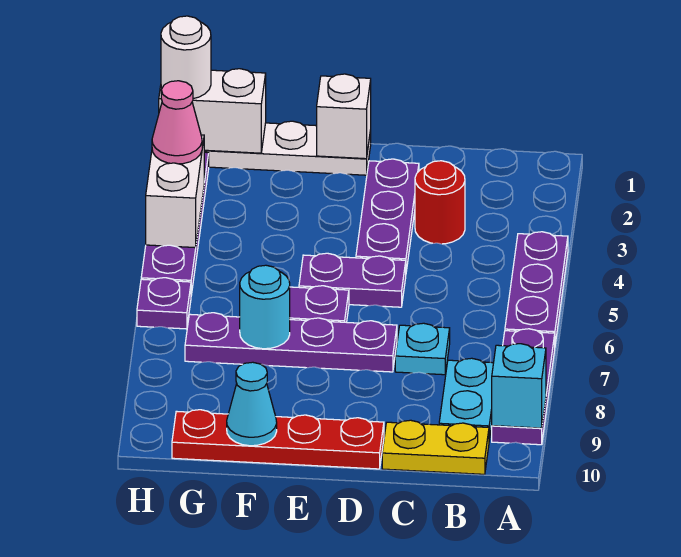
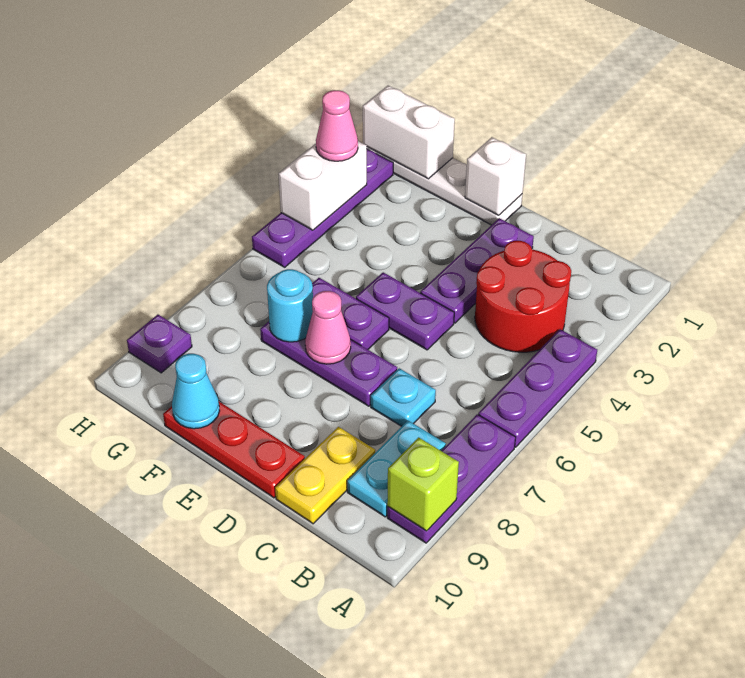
cyan 1x1 brick [492,344,546,428] -> lime 1x1 brick [387,437,459,531]
yellow 1x2 plate [382,420,489,474] -> yellow 1x2 plate turned to [275,427,375,524]
red 1x1 round brick [415,161,465,244] -> red 2x2 round brick [475,241,571,352]
purple 1x4 plate [185,313,397,372] -> purple 1x3 plate [260,322,397,406]
red 1x4 plate [172,410,384,469] -> red 1x3 plate [163,402,305,498]
none -> pink 1x1 cone [305,291,351,364]
white 1x1 round brick [161,16,211,99] -> none
purple 1x1 plate [137,278,191,329] -> purple 1x1 plate moved to [127,315,192,373]

